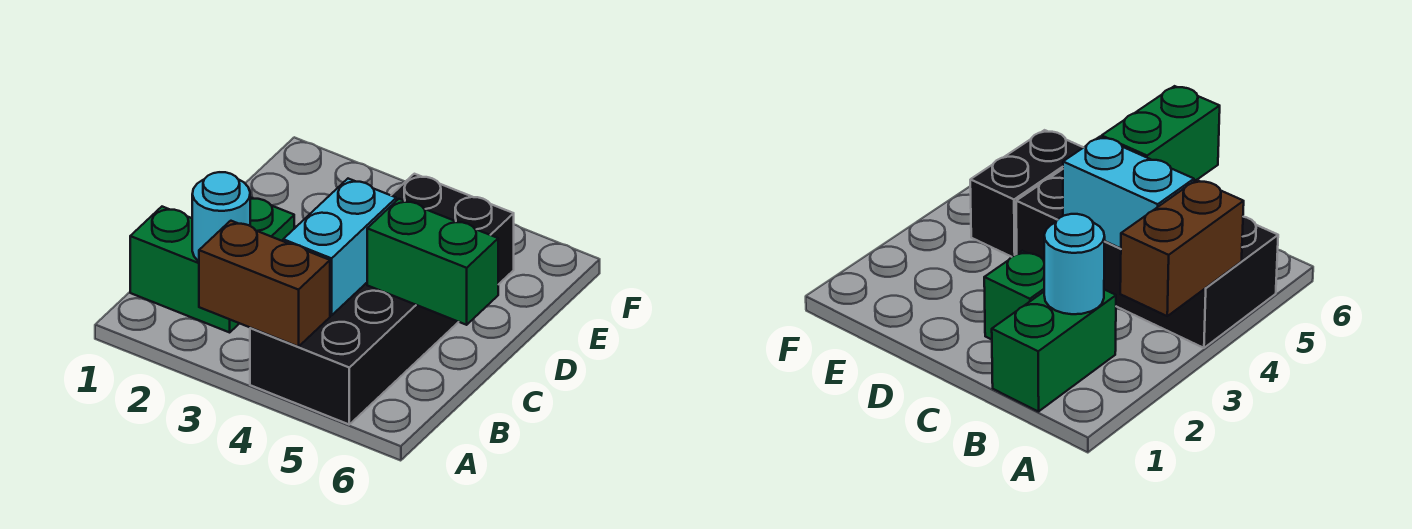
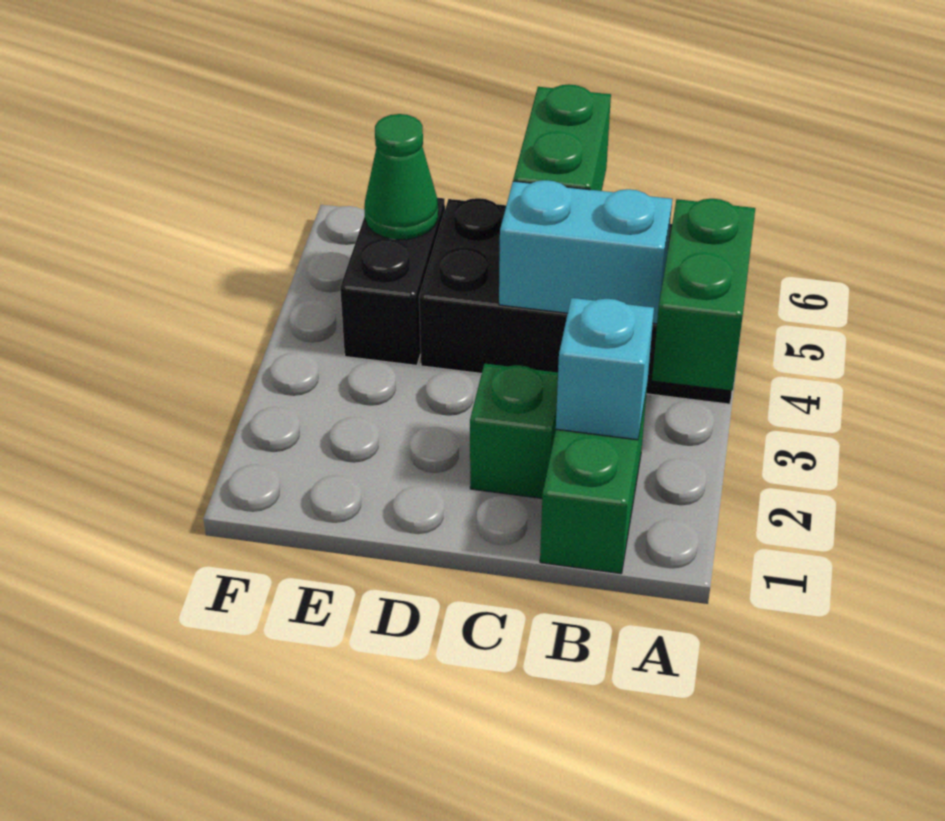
brown 1x2 brick [199,221,330,347] -> green 1x2 brick [652,199,755,390]
cyan 1x1 round brick [192,172,250,261] -> cyan 1x1 brick [556,298,654,440]
none -> green 1x1 cone [364,114,438,240]

